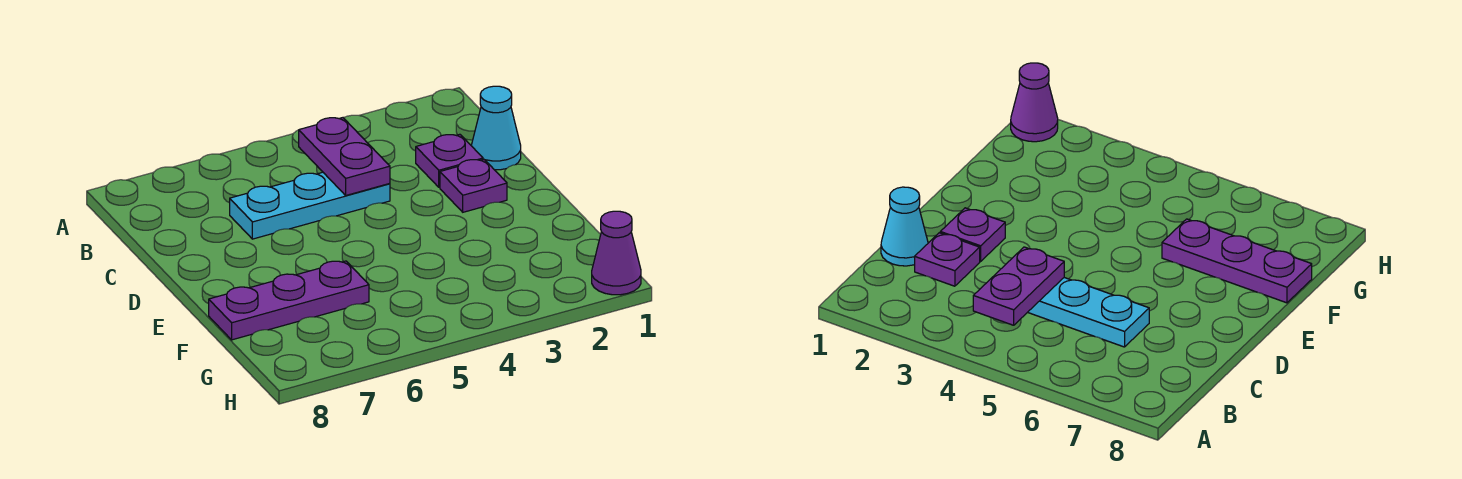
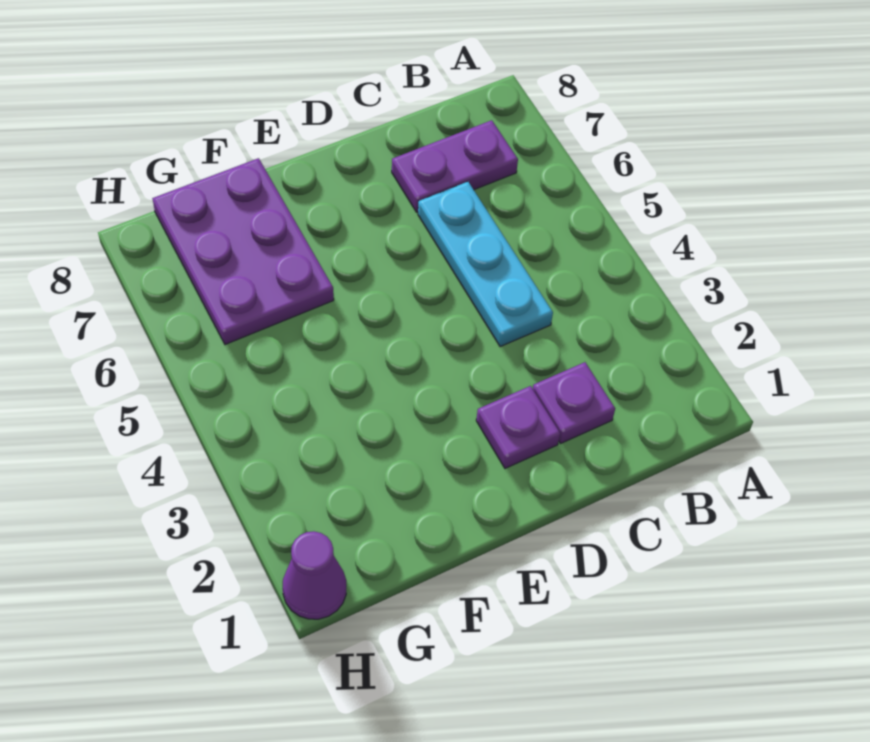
purple 1x2 plate [299,118,390,195] -> purple 1x2 plate moved to [392,120,518,212]
cyan 1x1 cone [471,86,521,170] -> none
purple 1x3 plate [209,261,369,340] -> purple 2x3 plate [152,158,334,345]

